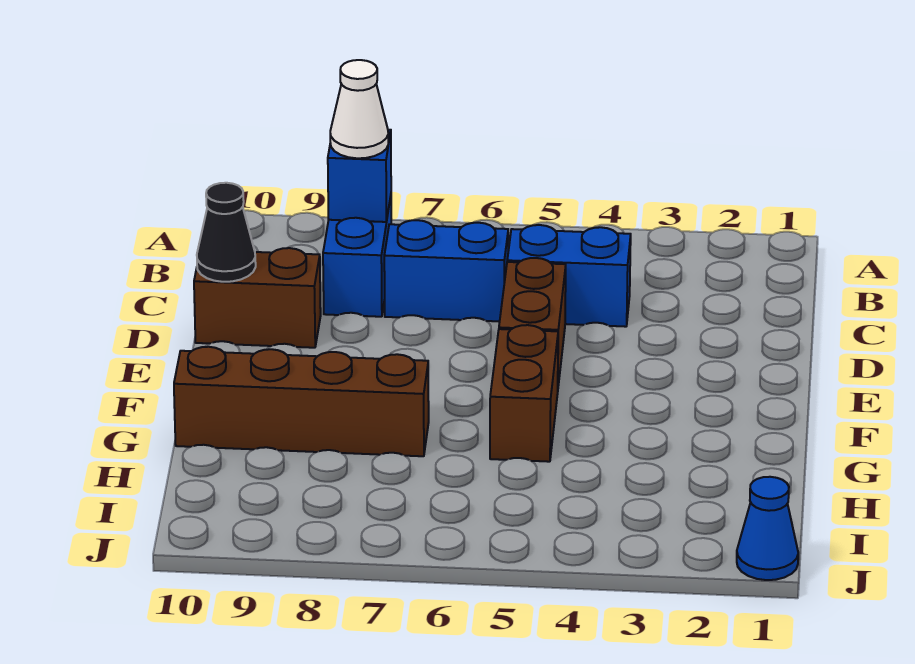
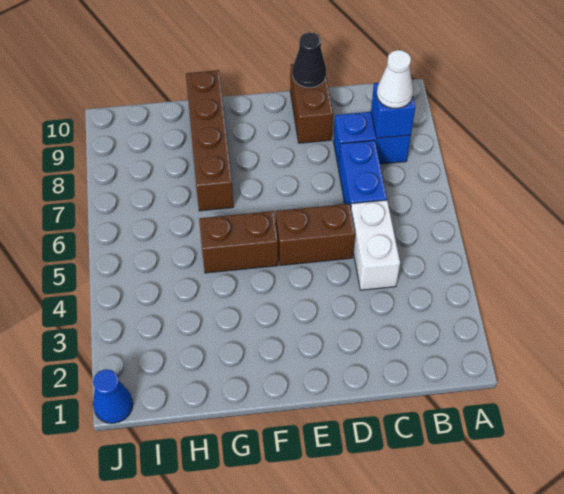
blue 1x2 brick [507,225,631,327] -> white 1x2 brick [351,200,400,290]

